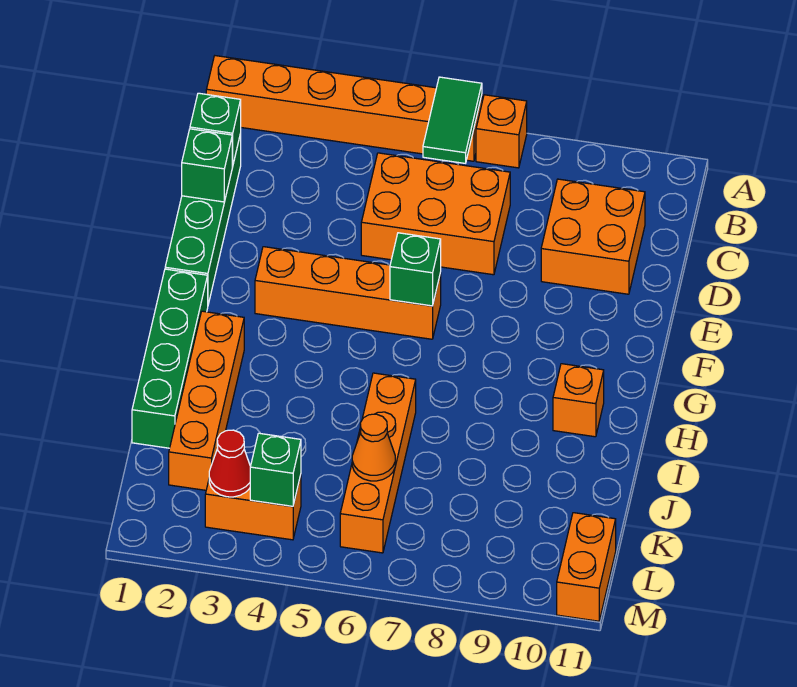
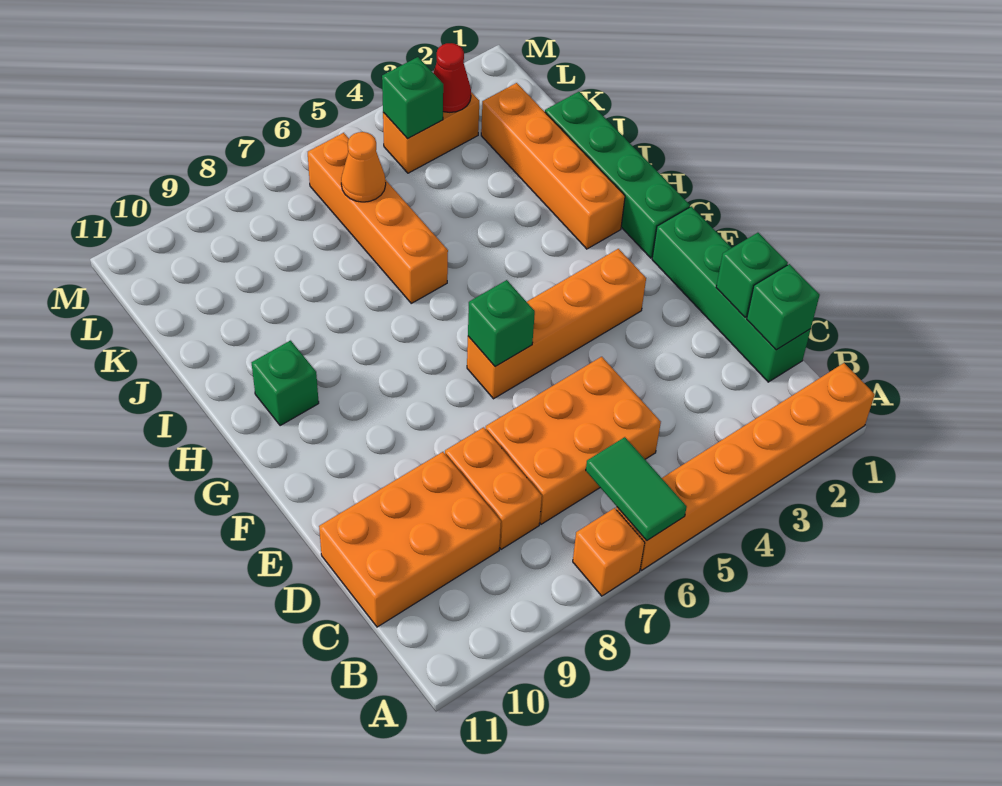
orange 2x2 brick [541,179,645,294] -> orange 2x3 brick [319,452,501,627]
orange 1x1 brick [553,364,604,437] -> green 1x1 brick [252,341,319,426]
orange 1x2 brick [557,513,616,621] -> orange 1x2 brick moved to [445,427,542,549]

